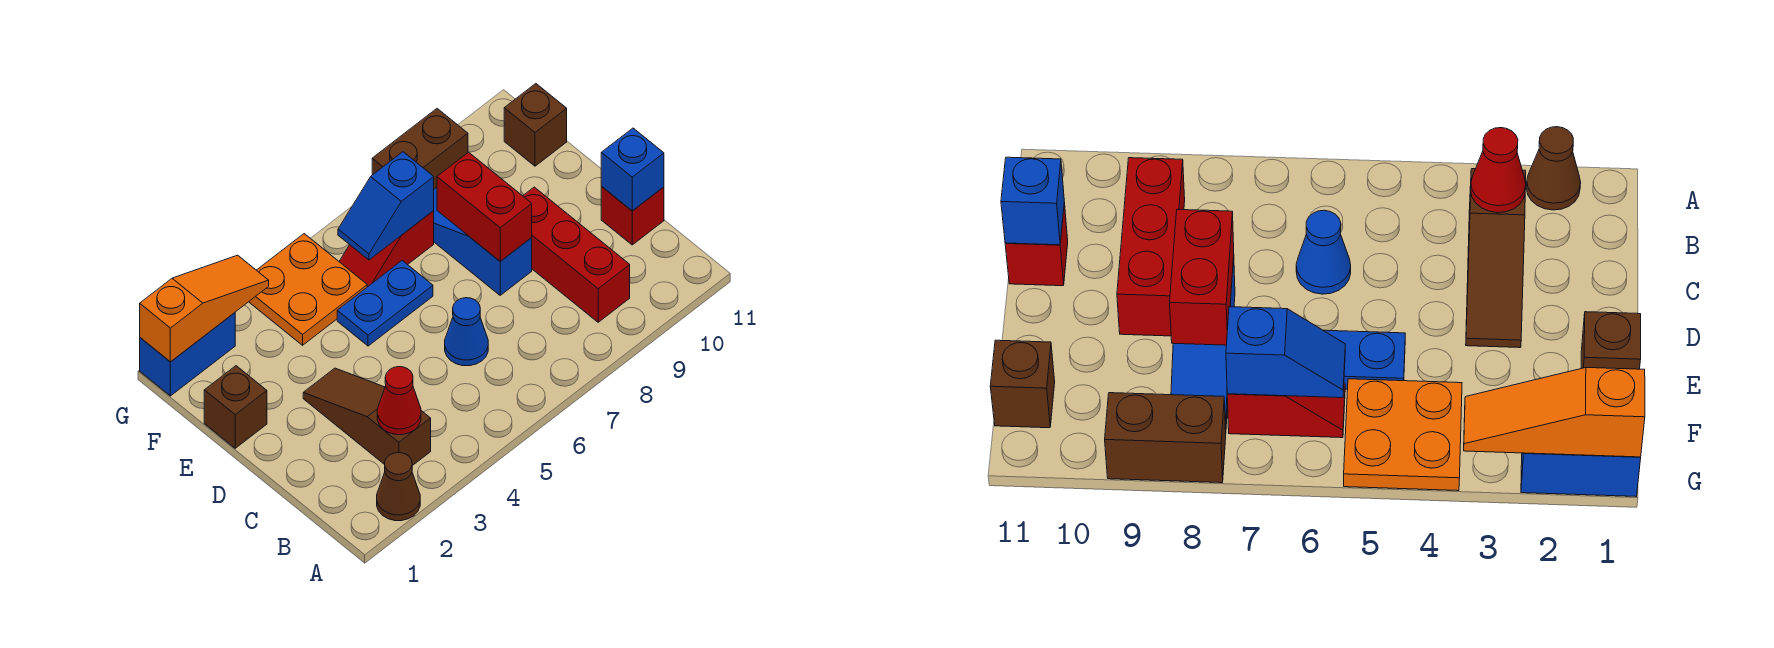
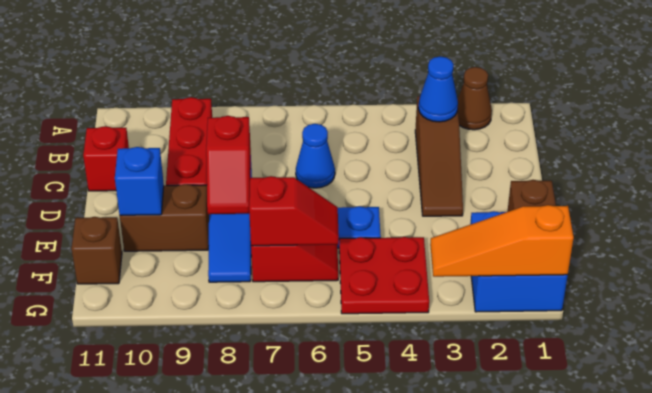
red 1x1 cone [377,367,421,435] -> blue 1x1 cone [418,57,458,122]
blue 1x1 brick [601,128,664,211] -> blue 1x1 brick moved to [115,147,164,215]
red 1x2 brick [437,152,532,261] -> red 1x2 slope [206,116,251,214]
orange 2x2 plate [249,234,367,345] -> red 2x2 plate [339,237,429,314]
blue 1x2 slope [338,152,434,260] -> red 1x2 slope [249,176,339,246]
blue 1x2 brick [140,313,235,396] -> blue 2x2 brick [470,211,568,312]
brown 1x2 brick [372,109,468,189] -> brown 1x2 brick moved to [120,184,209,251]

